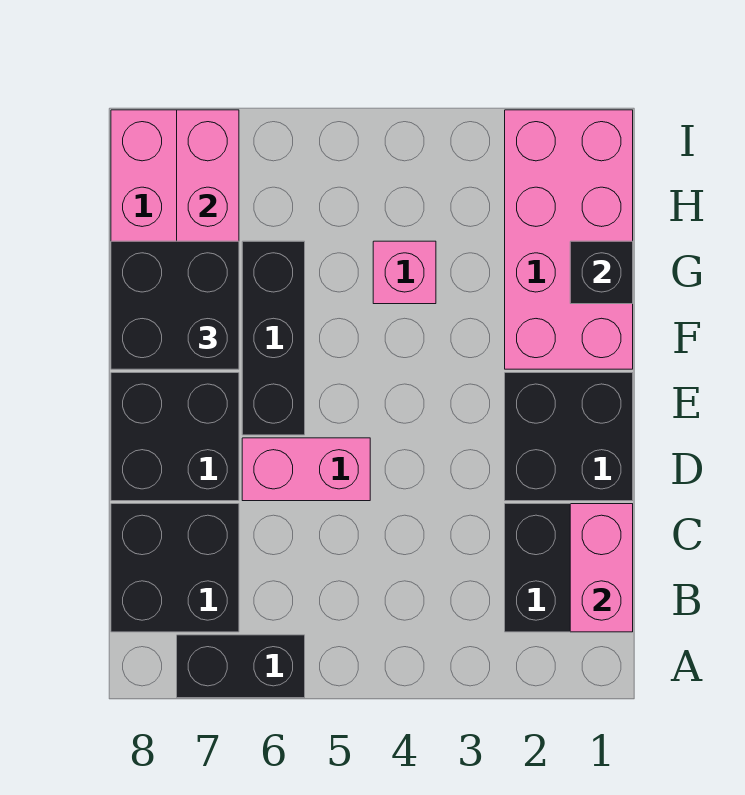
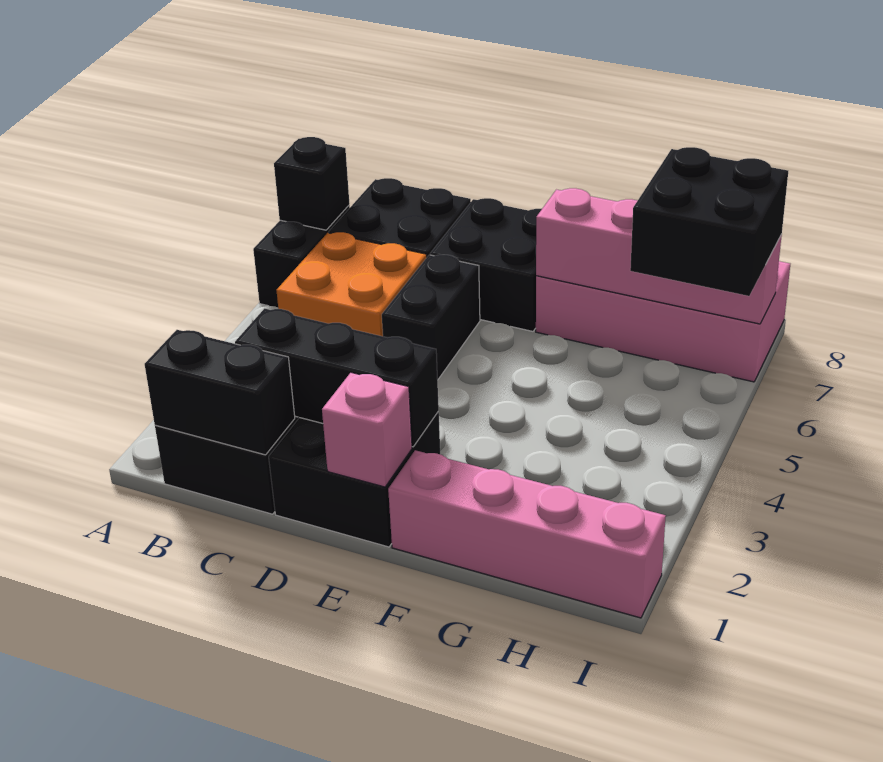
pink 1x2 brick [570,504,633,632] -> black 1x2 brick [145,330,295,455]
none -> orange 2x2 brick [276,232,427,336]
pink 1x2 brick [242,438,370,501] -> black 1x2 brick [382,255,480,379]
black 1x3 brick [242,241,305,435] -> black 1x3 brick moved to [235,309,439,447]
pink 2x4 brick [505,110,633,369] -> pink 1x4 brick [388,450,666,618]
black 2x2 brick [111,241,239,369] -> black 2x2 brick moved to [630,147,788,296]
black 1x1 brick [570,241,633,304] -> black 1x1 brick moved to [274,137,350,230]
pink 1x1 brick [373,241,436,304] -> pink 1x1 brick moved to [322,372,412,487]

